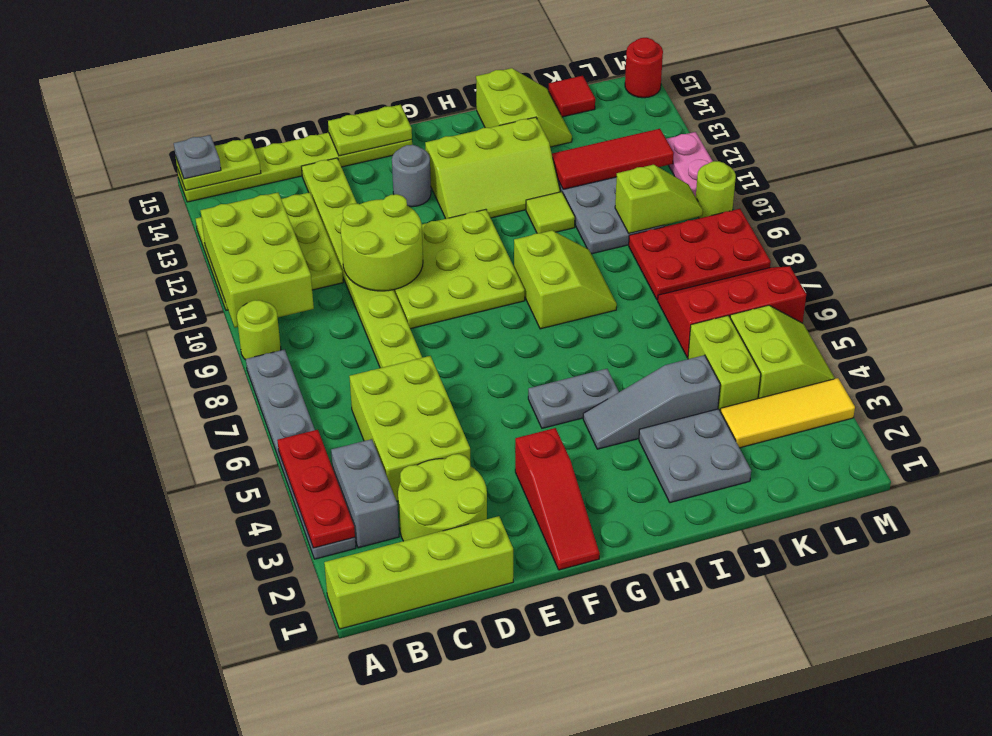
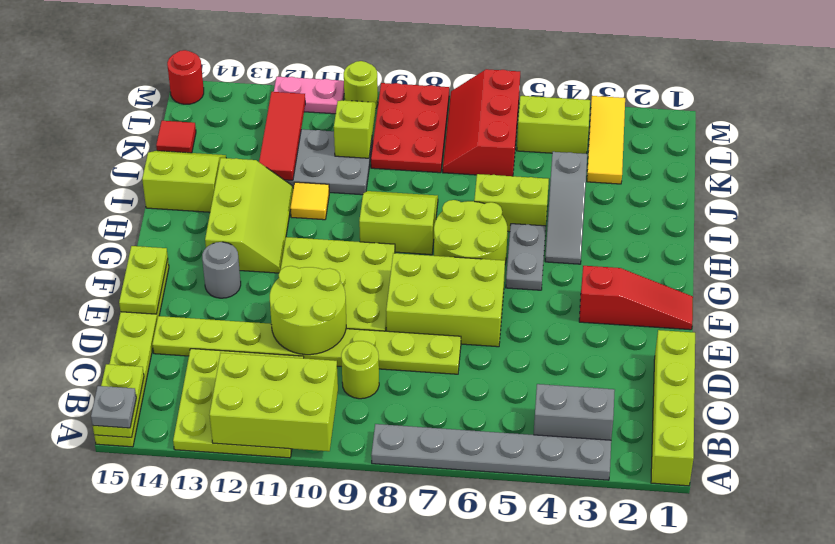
red 1x3 plate [277,430,355,548] -> none
lime 1x1 round brick [237,300,281,360] -> lime 1x1 round brick moved to [341,341,379,399]
lime 2x2 round brick [398,454,487,541] -> lime 2x2 round brick moved to [434,200,507,264]
lime 2x3 brick [349,356,471,501] -> lime 2x3 brick moved to [386,253,505,347]
grey 2x2 plate [639,409,751,503] -> none
lime 1x1 tile [526,192,575,233] -> yellow 1x1 tile [290,182,329,220]
lime 1x2 brick [688,315,761,411] -> lime 1x2 brick moved to [474,174,549,232]

